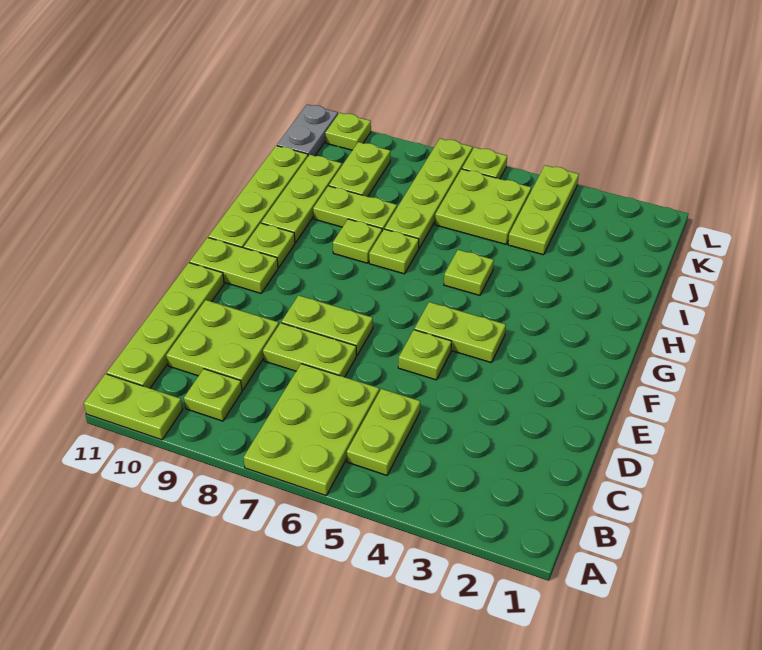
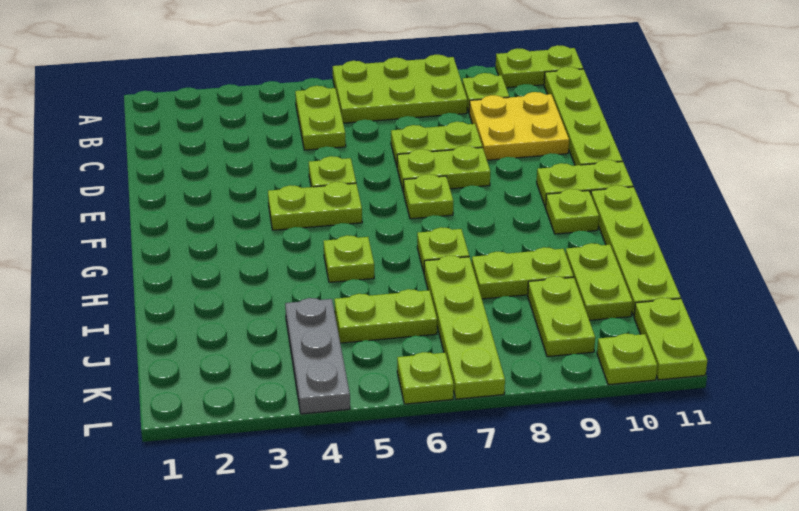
lime 2x3 plate [244,364,379,495] -> lime 2x3 plate turned to [333,55,467,123]
lime 2x2 plate [166,300,279,390] -> yellow 2x2 plate [469,92,569,160]
lime 1x1 plate [333,219,382,263] -> lime 1x1 plate moved to [404,174,453,219]
lime 1x3 plate [261,155,342,243] -> lime 1x2 plate [566,243,633,320]
lime 1x3 plate [508,165,579,255] -> grey 1x3 plate [285,298,350,414]
lime 2x2 plate [435,169,531,244] -> lime 1x2 plate [334,289,437,343]
grey 1x2 plate [277,104,338,156] -> lime 1x2 plate [634,298,707,380]

